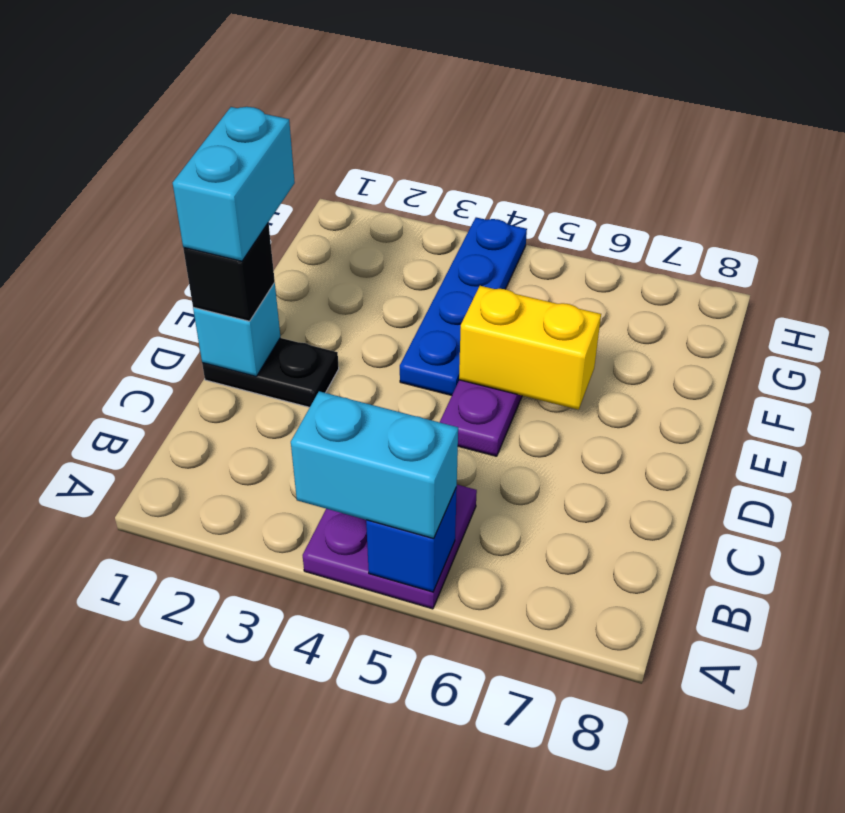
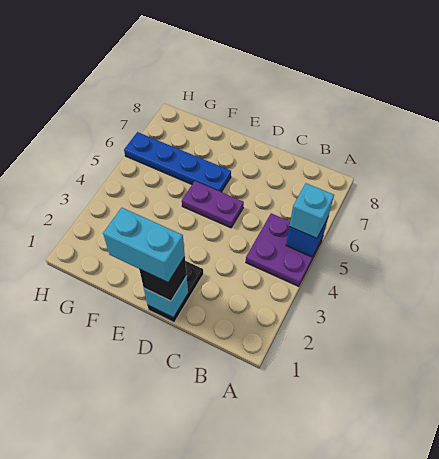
cyan 1x2 brick [291,391,458,538] -> cyan 1x1 brick [290,183,334,238]
blue 1x4 plate [400,217,527,395] -> blue 1x4 plate moved to [124,132,231,192]
yellow 1x2 brick [459,286,601,410] -> none

